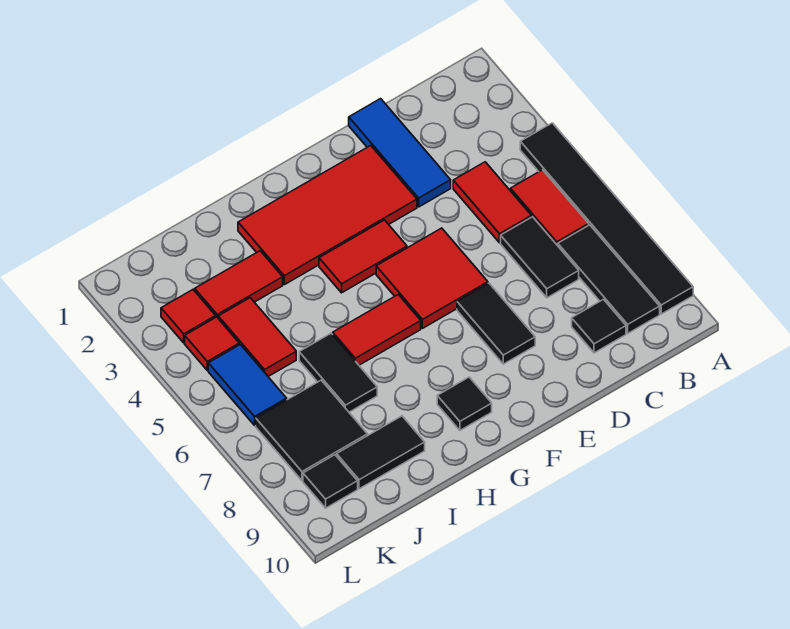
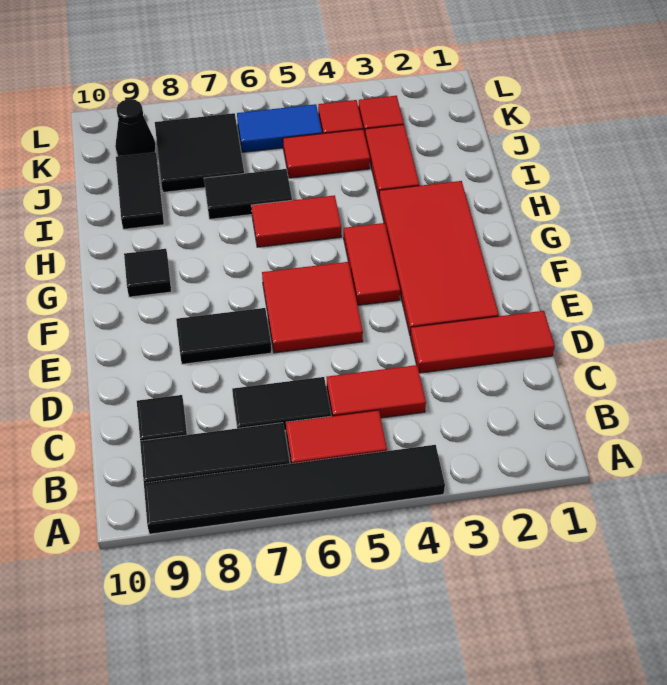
blue 1x3 tile [349,99,451,207] -> red 1x3 tile [410,311,555,373]
red 1x2 tile [333,295,421,365] -> red 1x2 tile turned to [251,195,341,247]
black 1x1 tile [303,455,358,508] -> black 1x1 cone [115,99,156,156]

